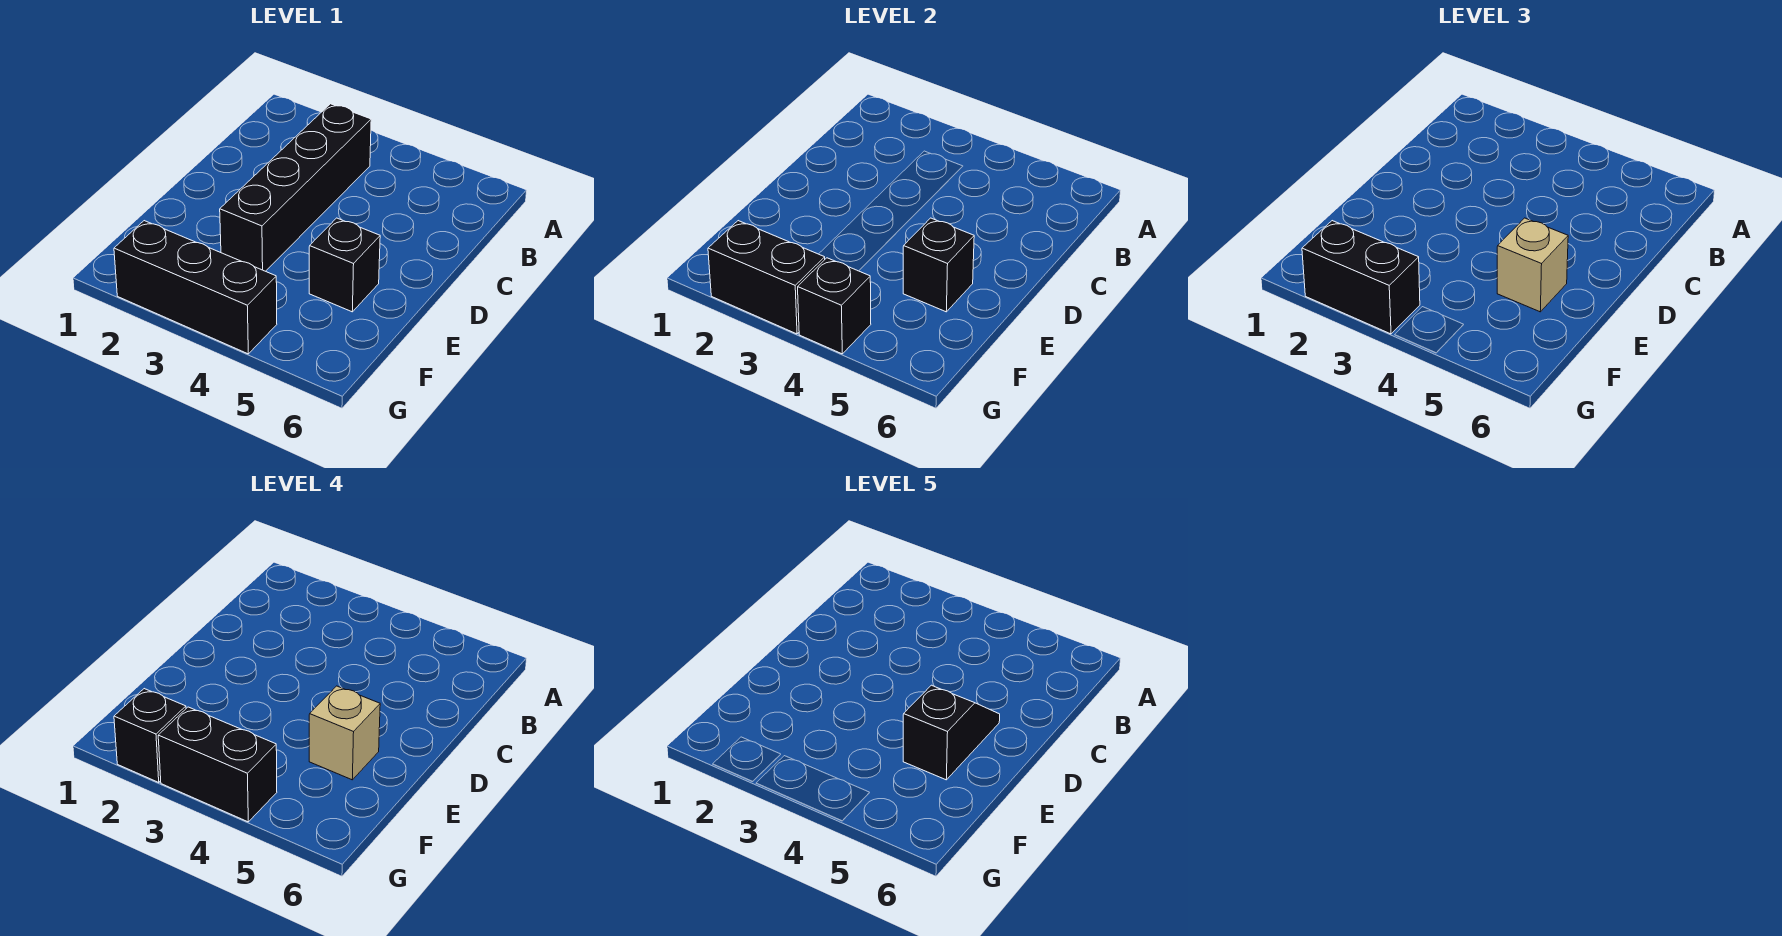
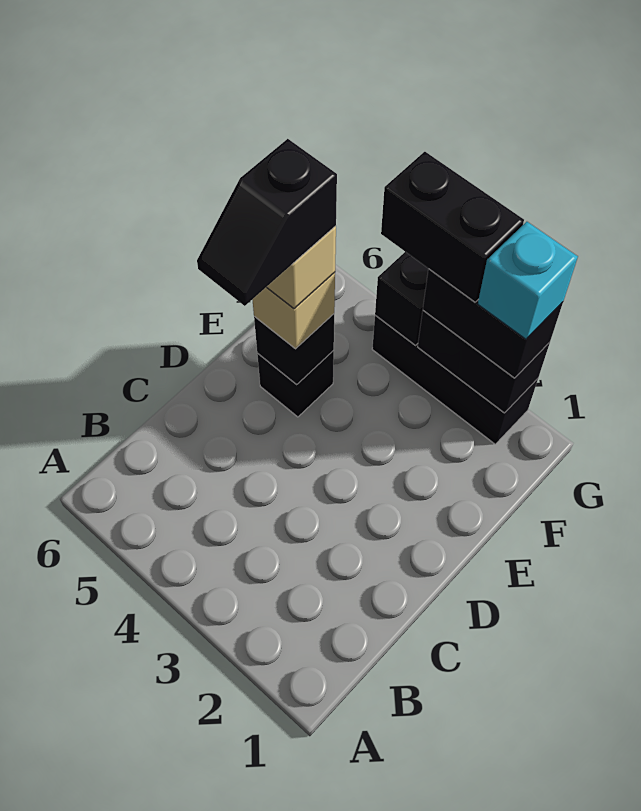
black 1x4 brick [220,104,371,271] -> none
black 1x1 brick [114,689,186,782] -> cyan 1x1 brick [478,222,578,339]

